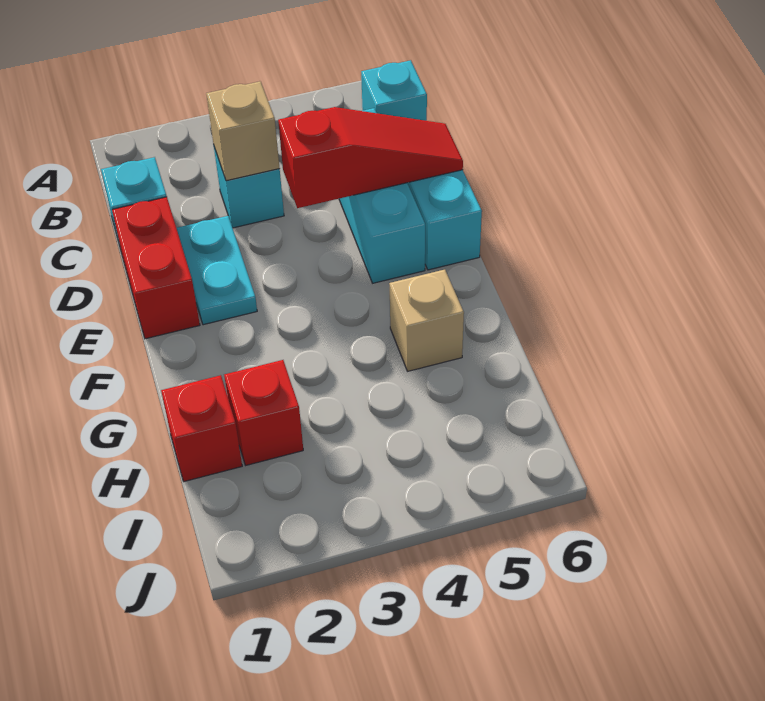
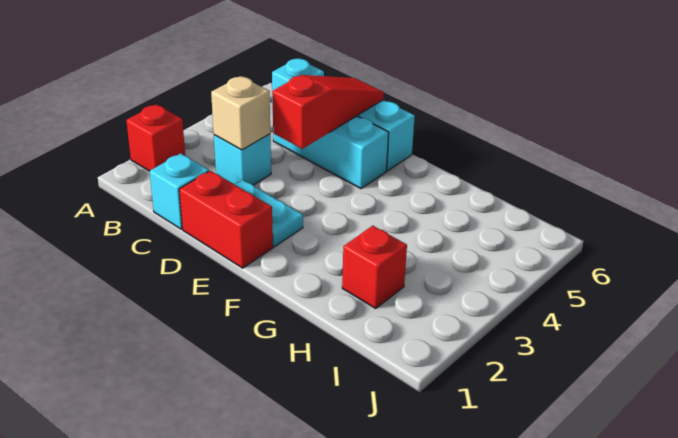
tan 1x1 brick [389,270,464,371] -> none
red 1x1 brick [161,375,242,482] -> red 1x1 brick moved to [126,104,185,171]

